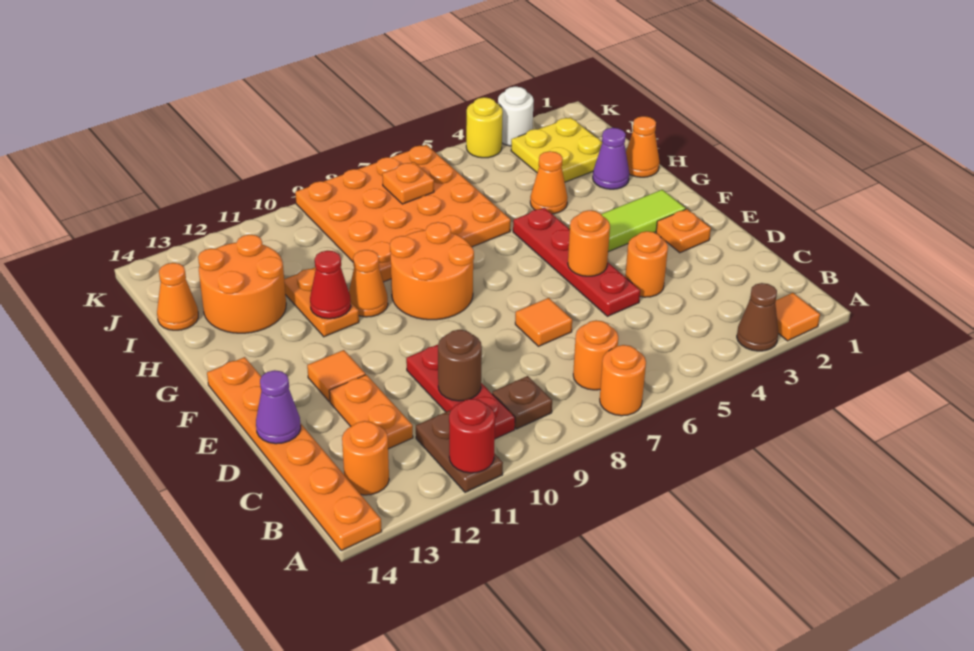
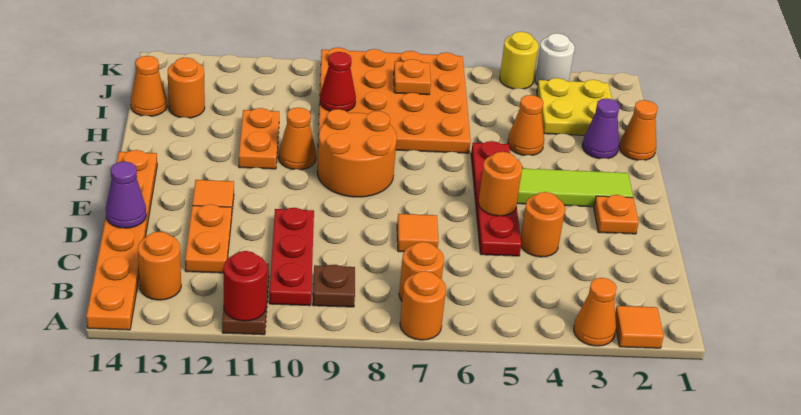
brown 1x1 cone [737,283,778,351] -> orange 1x1 cone [574,278,617,346]
brown 1x1 round brick [438,330,482,401] -> none
red 1x1 cone [310,251,351,319] -> red 1x1 cone moved to [320,52,356,111]
orange 2x2 round brick [198,235,286,333] -> orange 1x1 round brick [168,58,205,118]

